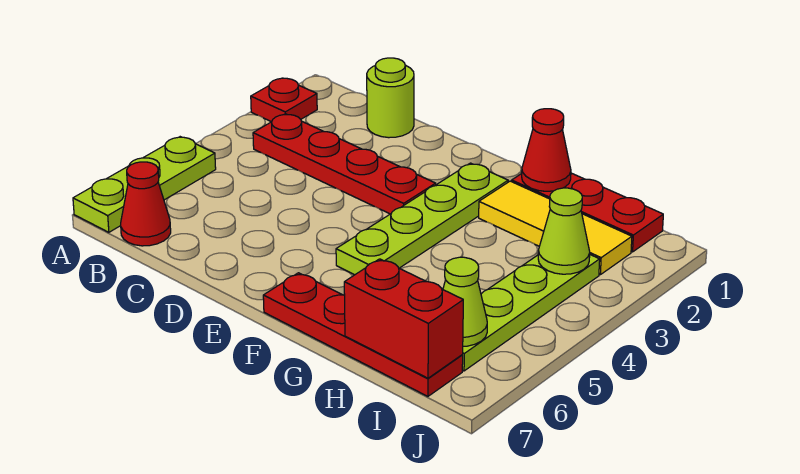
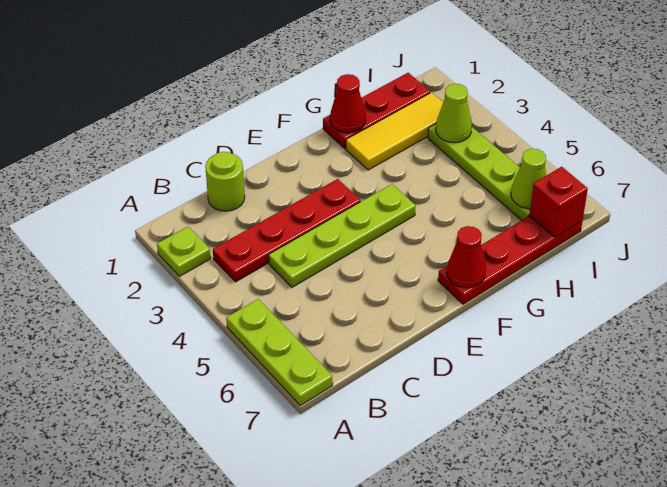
red 1x1 plate [251,78,317,122] -> lime 1x1 plate [157,227,211,276]
red 1x1 cone [121,162,171,246] -> red 1x1 cone moved to [447,226,486,288]
lime 1x4 plate [336,163,508,275] -> lime 1x4 plate turned to [269,184,416,287]
red 1x2 brick [344,259,463,378] -> red 1x1 brick [529,167,588,237]

